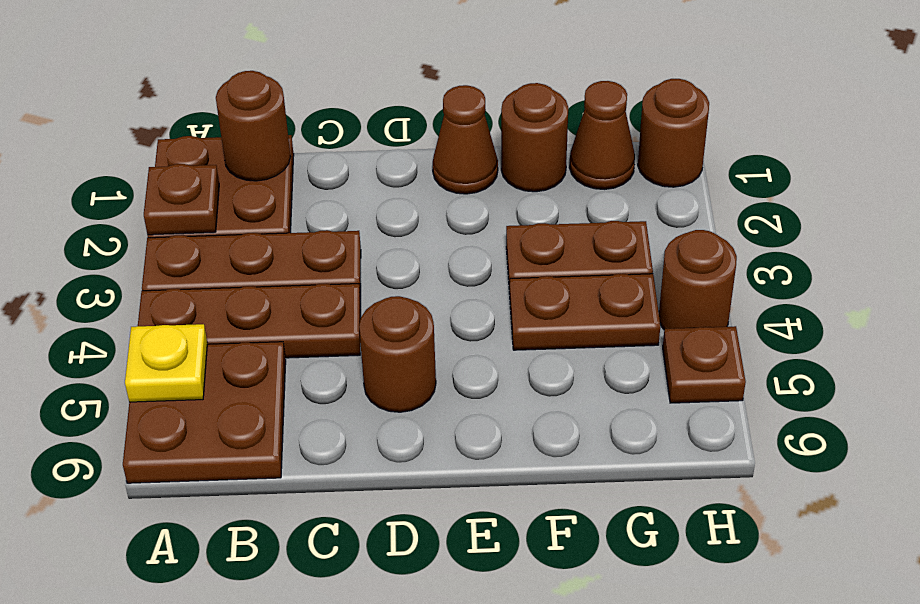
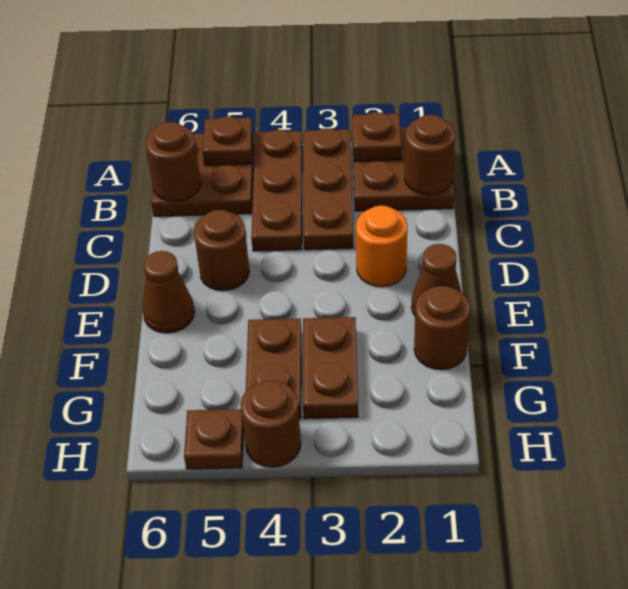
yellow 1x1 plate [125,324,207,402] -> brown 1x1 plate [203,116,253,165]
none -> orange 1x1 round brick [356,205,407,287]
brown 1x1 cone [569,81,635,189] -> brown 1x1 cone moved to [142,251,195,333]
brown 1x1 round brick [638,79,709,187] -> brown 1x1 round brick moved to [145,122,201,202]

